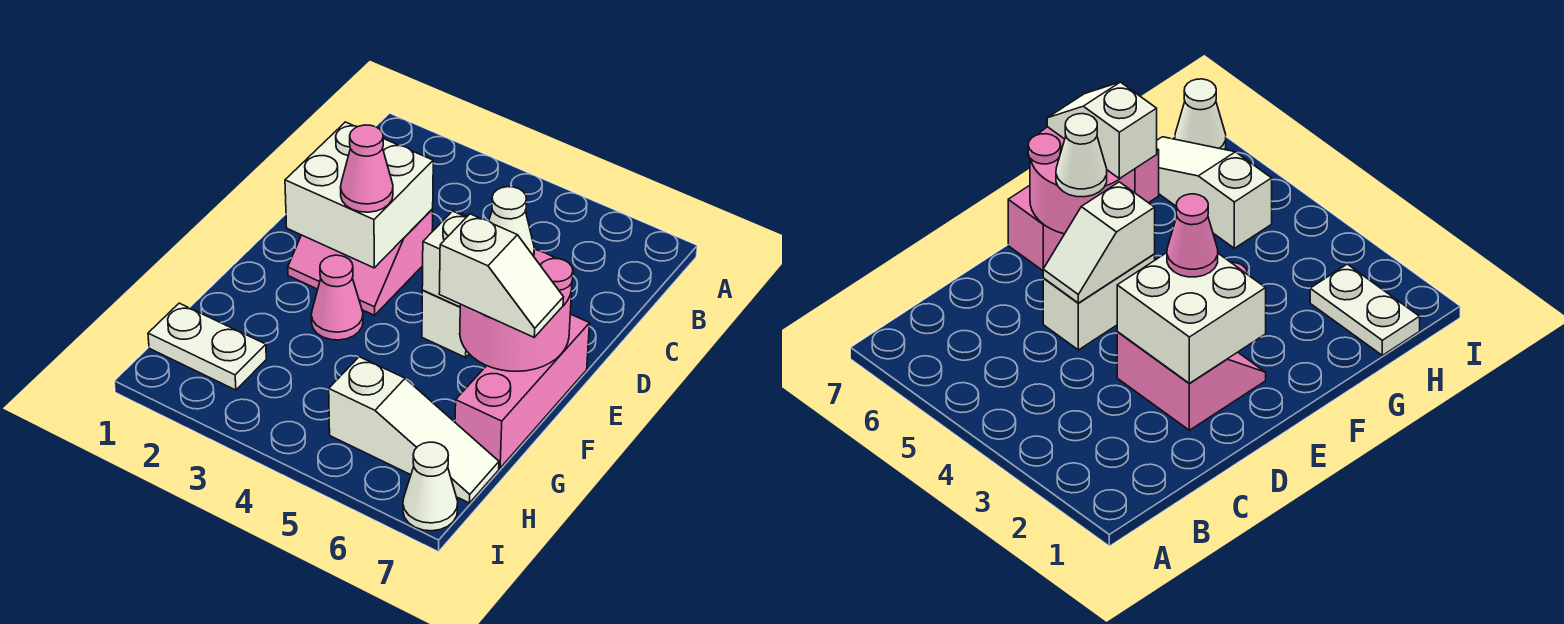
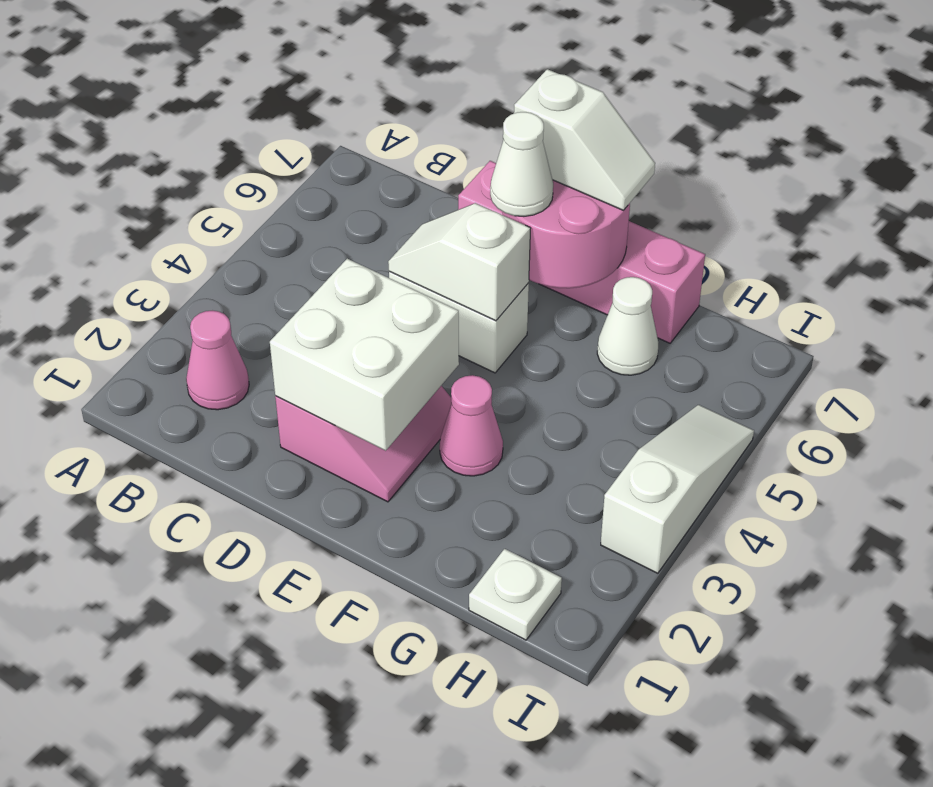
pink 1x1 cone [341,125,393,212] -> pink 1x1 cone moved to [186,311,249,410]
pink 1x3 brick [455,314,590,468] -> pink 1x4 brick [458,161,705,343]
white 1x2 slope [439,214,564,337] -> white 1x2 slope turned to [514,69,655,210]
white 1x2 plate [148,303,266,390] -> white 1x1 plate [469,549,562,640]
white 1x3 slope [329,357,499,503] -> white 1x3 slope moved to [601,405,754,573]
white 1x1 cone [403,442,458,531] -> white 1x1 cone moved to [597,277,658,375]

